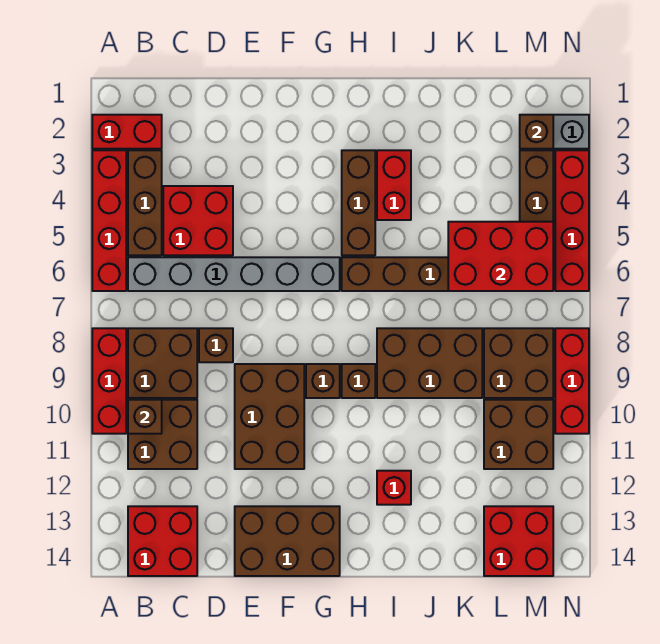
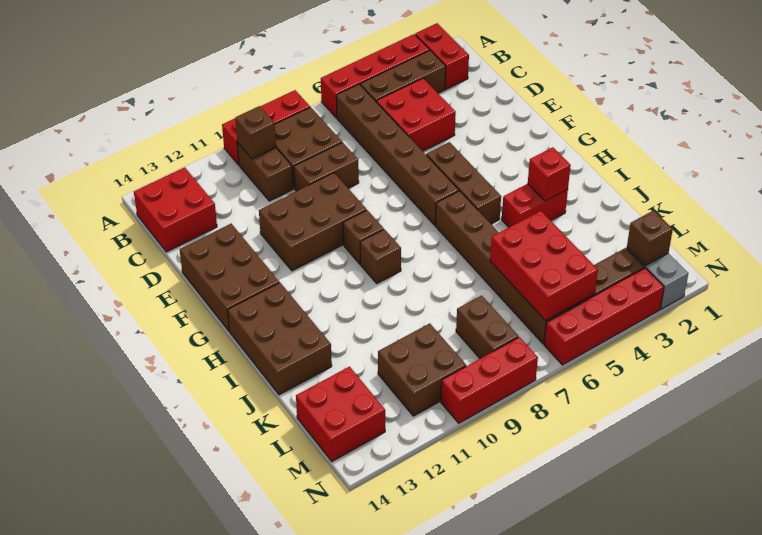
grey 1x6 brick [128,257,340,291] -> brown 1x6 brick [336,84,459,225]
brown 2x2 brick [128,400,197,469] -> brown 1x2 brick [237,143,293,201]
brown 1x1 brick [199,328,233,362] -> brown 1x2 brick [294,142,359,191]
brown 1x3 brick [342,150,375,255] -> brown 1x3 brick turned to [426,142,501,224]
brown 2x3 brick [377,328,482,398] -> brown 2x3 brick moved to [228,283,332,395]
red 1x1 brick [377,471,411,505] -> red 1x1 brick moved to [528,147,571,201]
brown 2x2 brick [484,328,553,398] -> brown 1x2 brick [456,295,519,359]

